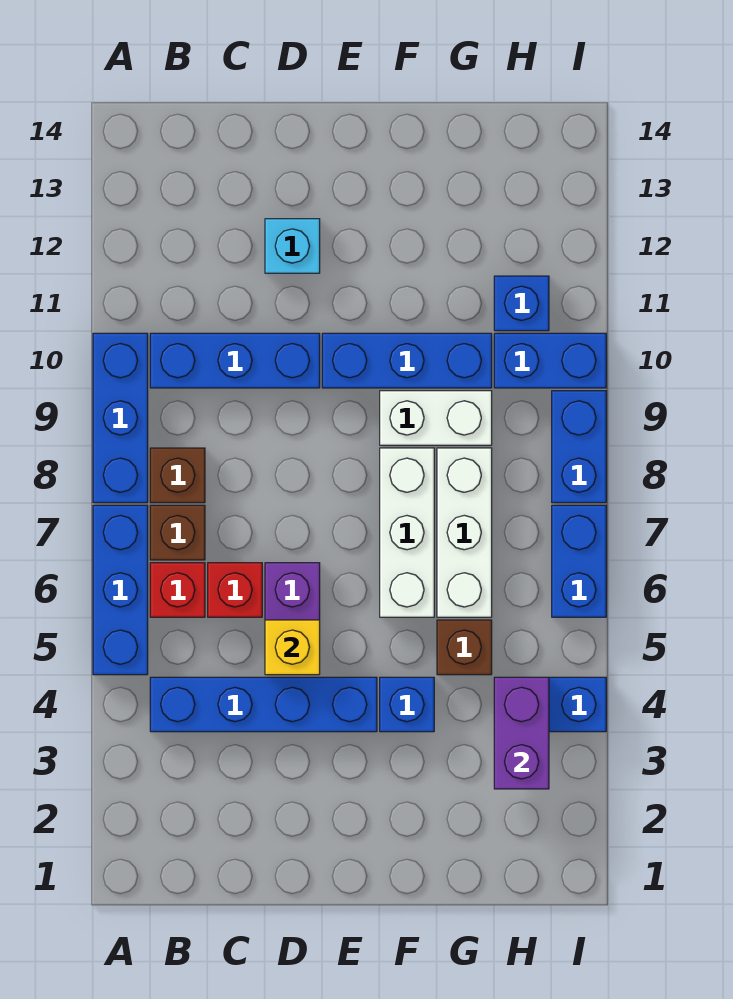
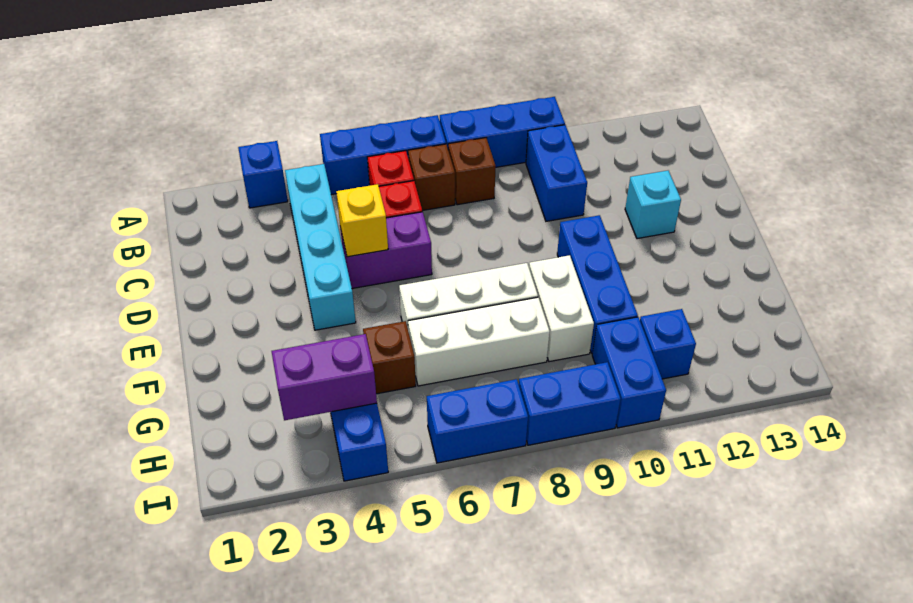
blue 1x4 brick [150,677,377,732] -> cyan 1x4 brick [285,164,356,330]
blue 1x3 brick [150,333,320,388] -> blue 1x2 brick [526,125,587,221]
blue 1x1 brick [380,677,434,732] -> blue 1x1 brick moved to [238,141,288,208]

